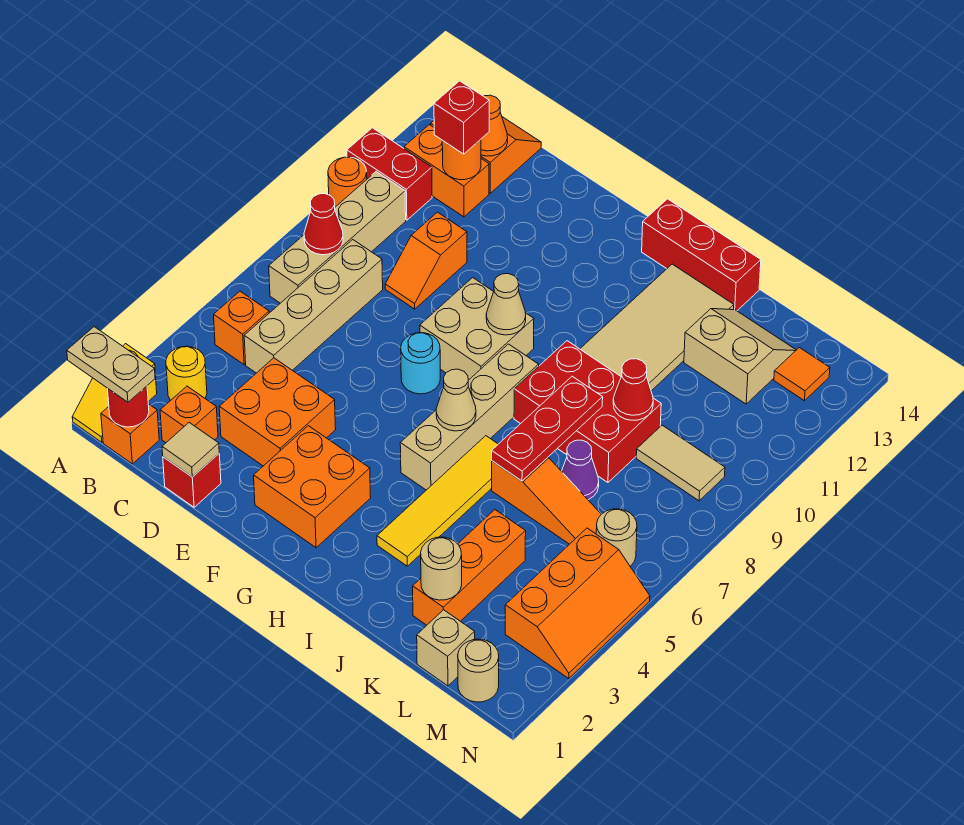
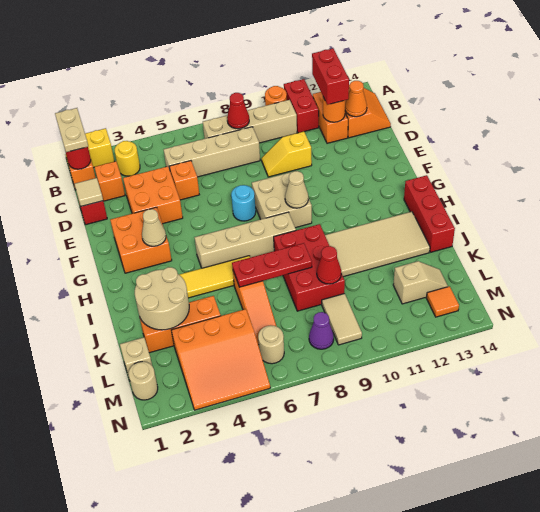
orange 1x1 brick [214,291,269,364] -> orange 1x1 brick moved to [169,161,199,200]
red 1x1 brick [434,81,489,154] -> red 1x2 brick [312,48,349,105]
orange 1x2 slope [385,212,467,309] -> yellow 1x2 slope [262,132,312,177]
tan 1x1 cone [436,369,476,431] -> tan 1x1 cone moved to [142,209,166,246]
tan 1x1 round brick [421,537,462,600] -> tan 2x2 round brick [135,267,189,330]
purple 1x1 cone [562,440,599,500] -> purple 1x1 cone moved to [309,312,334,349]
tan 2x2 slope [684,309,796,404] -> tan 1x2 slope [393,261,448,304]
orange 2x3 slope [505,528,650,678] -> orange 3x3 slope [171,309,270,410]

